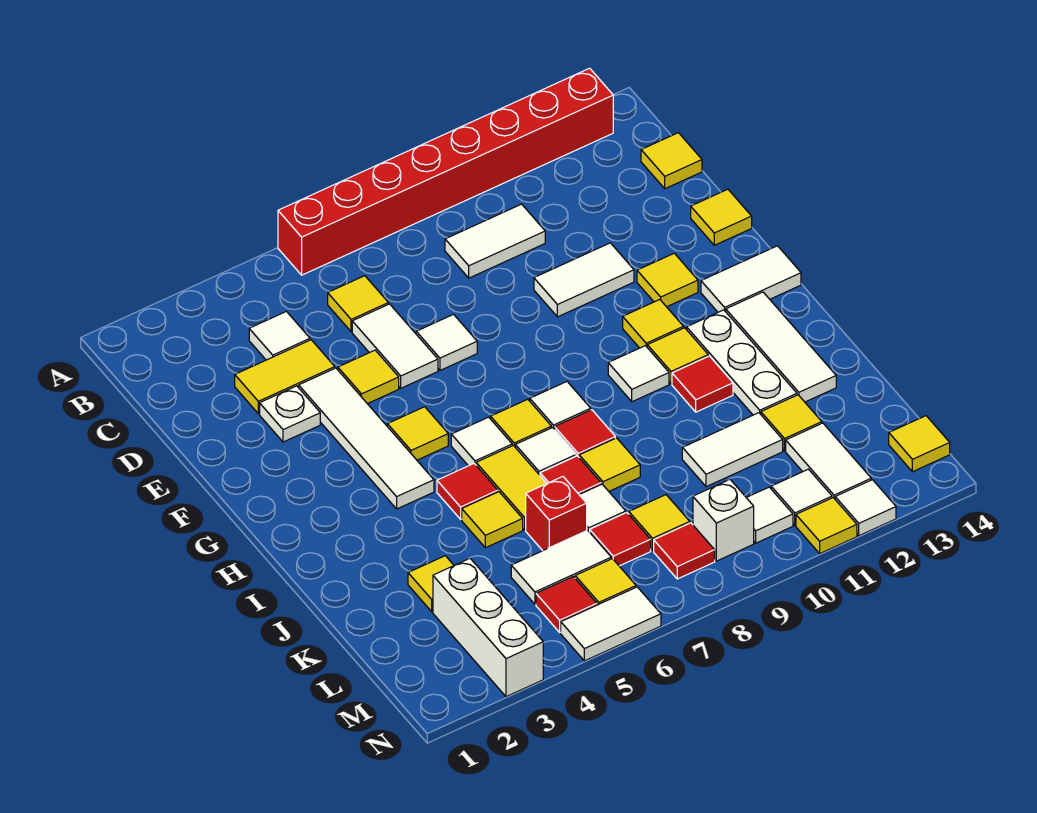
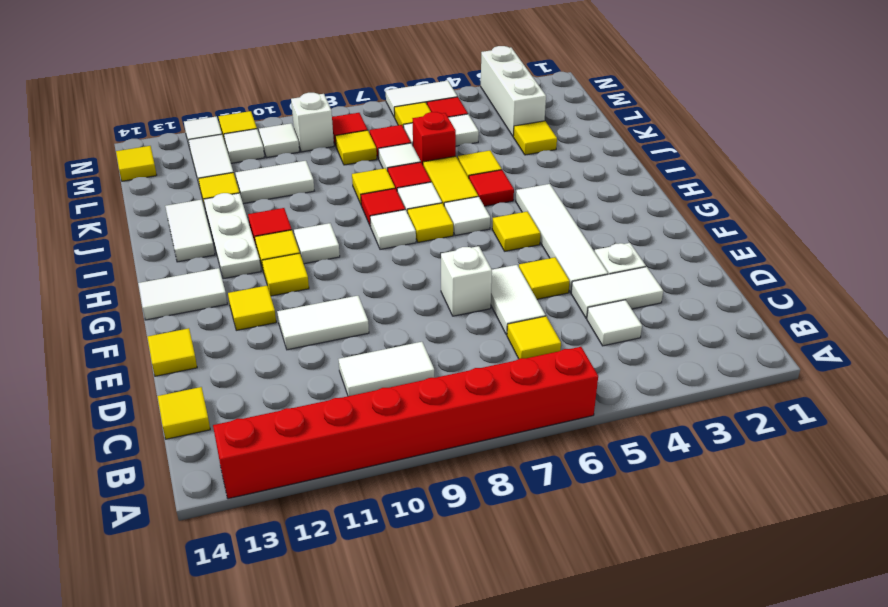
yellow 1x2 tile [235,340,335,414] -> white 1x2 tile [571,267,663,319]
white 1x1 tile [416,314,477,370] -> white 1x1 brick [441,246,492,316]
white 1x3 tile [726,292,836,402] -> white 1x2 tile [165,200,215,262]

